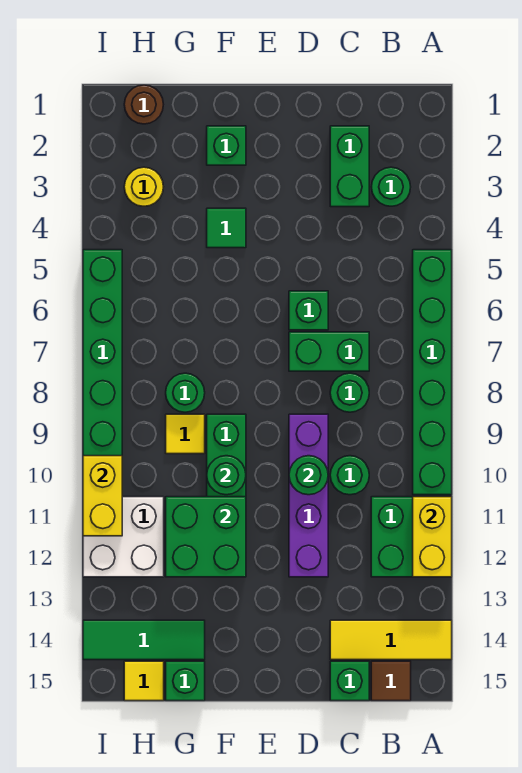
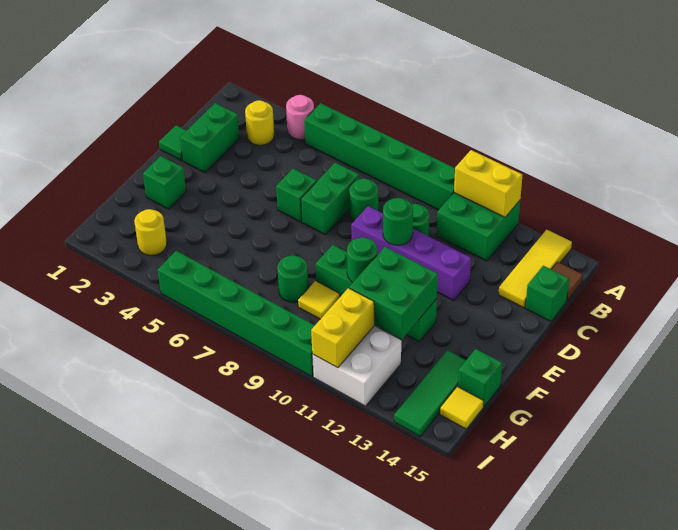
none -> pink 1x1 round brick [286,95,314,140]
green 1x1 round brick [371,167,411,206] -> yellow 1x1 round brick [245,100,274,145]
green 1x2 brick [330,126,369,207] -> green 1x2 brick turned to [180,103,239,173]
green 1x1 tile [207,208,246,248] -> green 1x1 tile moved to [159,125,187,161]
brown 1x1 round brick [124,85,163,124] -> none
yellow 1x2 brick [83,456,122,536] -> yellow 1x2 brick turned to [311,288,374,368]

